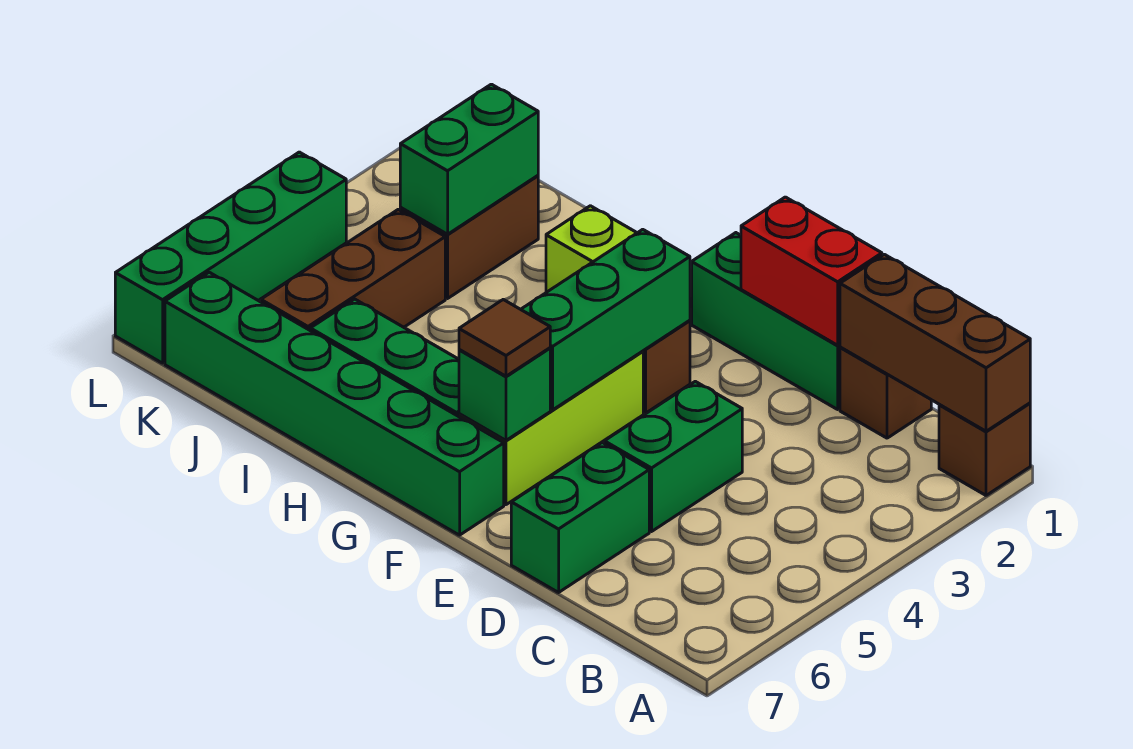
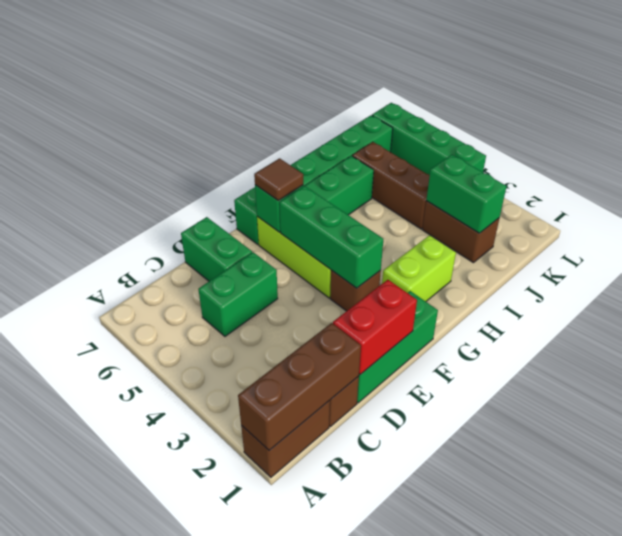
brown 1x1 brick [939,403,1030,495] -> brown 1x2 brick [241,400,330,477]
green 1x2 brick [604,381,742,531] -> green 1x2 brick turned to [198,252,278,336]

